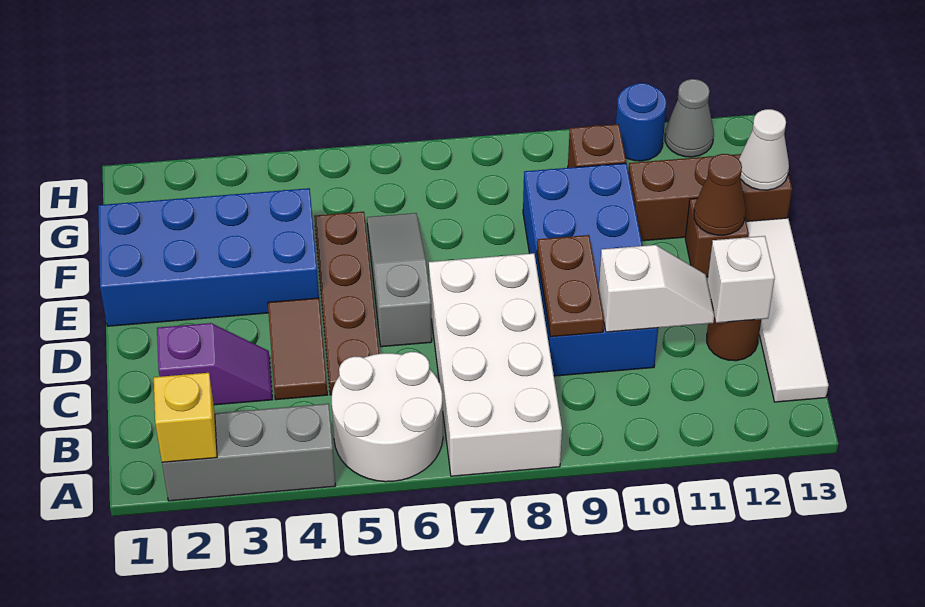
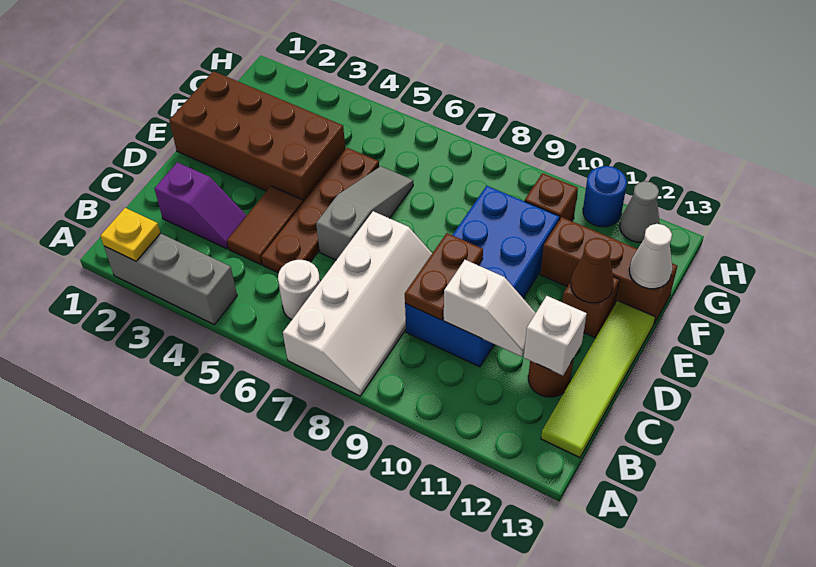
yellow 1x1 brick [154,373,217,462] -> yellow 1x1 plate [100,208,160,261]
white 2x2 round brick [332,352,443,482] -> white 1x1 round brick [278,260,320,320]
white 2x4 brick [429,253,562,476] -> white 2x4 slope [283,211,432,396]
white 1x4 tile [746,218,829,402] -> lime 1x4 tile [541,301,655,458]
blue 2x4 brick [98,188,319,326] -> brown 2x4 brick [169,71,345,202]

